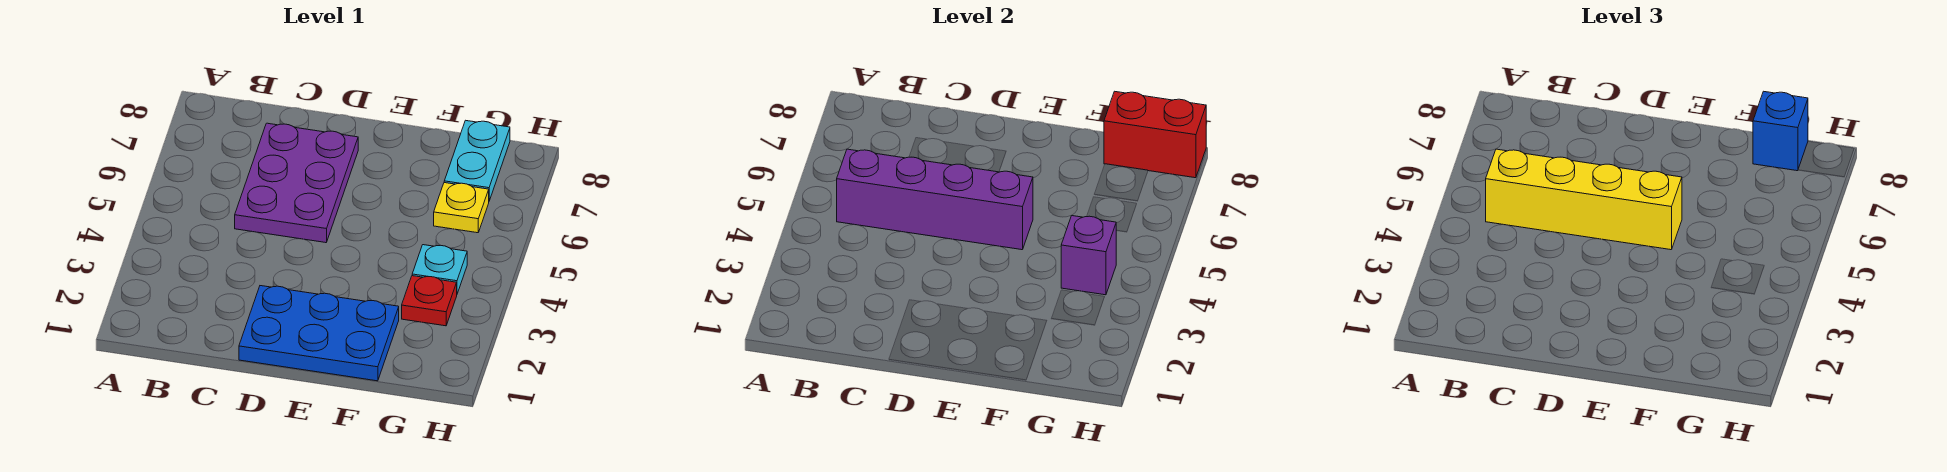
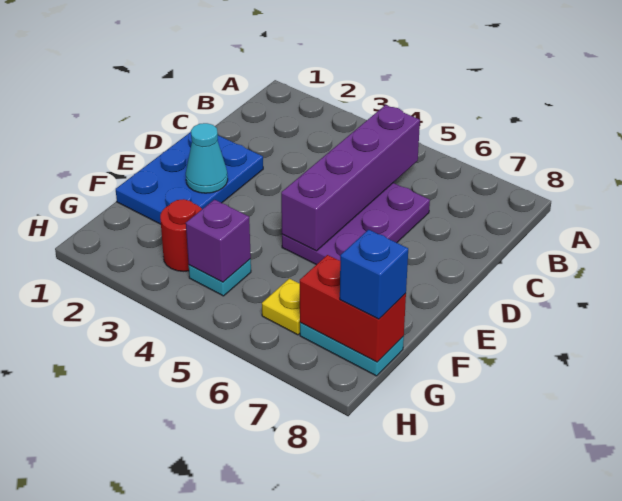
yellow 1x4 brick [1486,149,1682,250] -> none
purple 2x3 plate [235,123,358,243] -> purple 2x3 plate turned to [282,183,430,265]
none -> cyan 1x1 cone [186,123,228,193]
red 1x1 plate [402,276,457,326] -> red 1x1 round brick [160,199,202,271]
red 1x2 brick [1104,91,1206,178] -> red 1x2 brick turned to [300,255,406,362]

